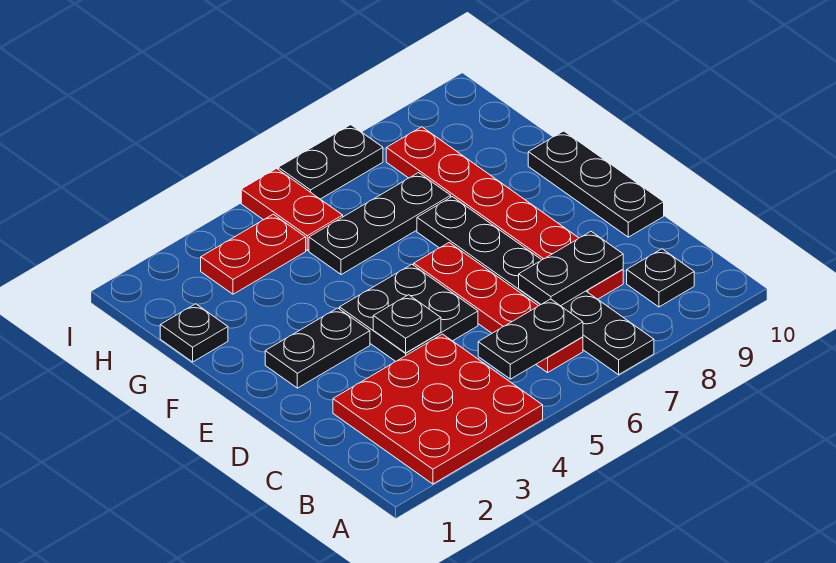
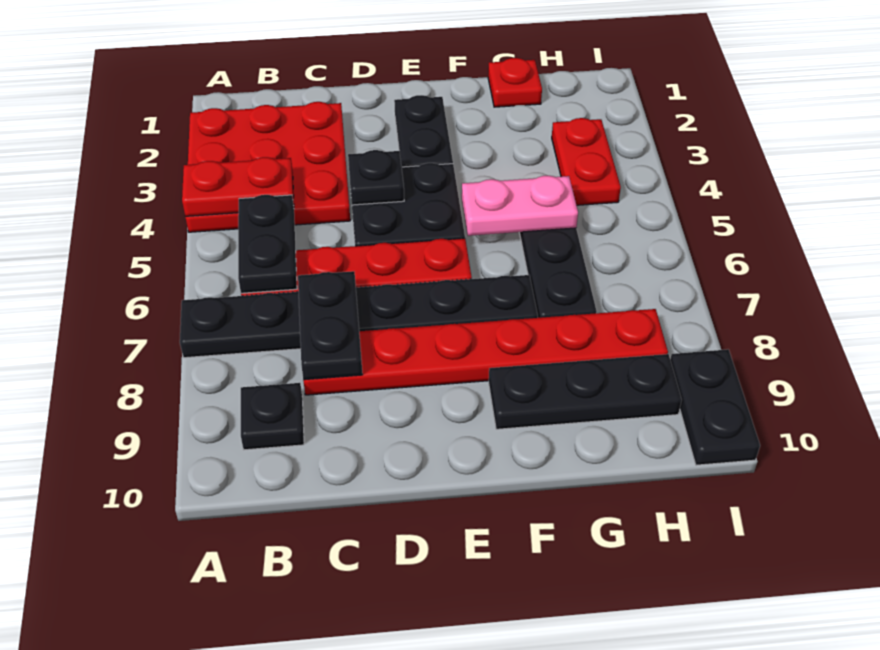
black 1x3 plate [528,131,664,237] -> black 1x3 plate moved to [489,354,682,429]
none -> pink 1x2 plate [462,176,578,236]
black 1x1 plate [160,304,228,362] -> red 1x1 plate [488,58,542,107]
red 1x2 plate [241,168,343,250] -> red 1x2 plate moved to [182,157,294,216]
black 1x2 plate [278,125,383,199] -> black 1x2 plate moved to [670,349,760,465]

